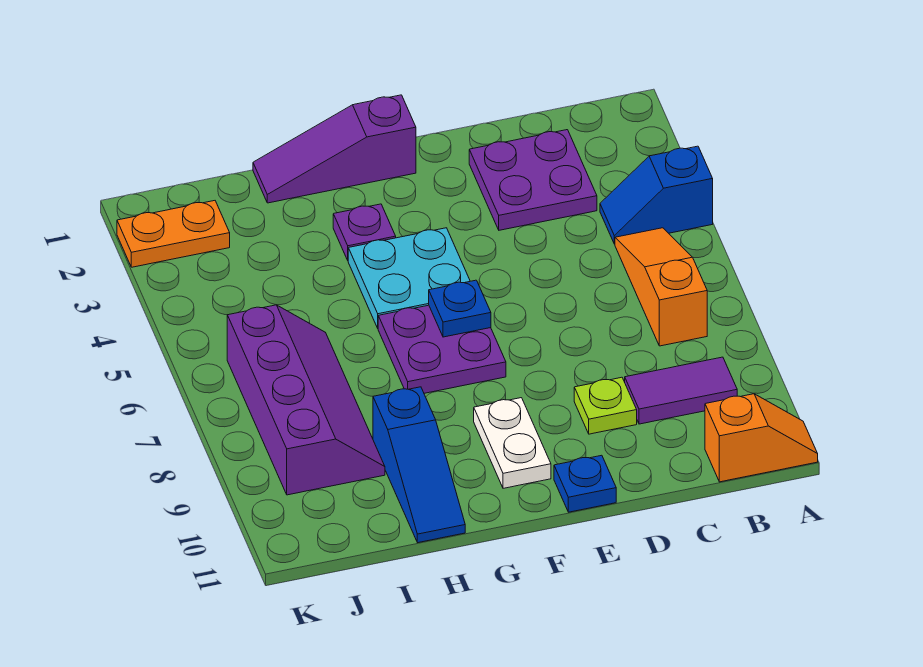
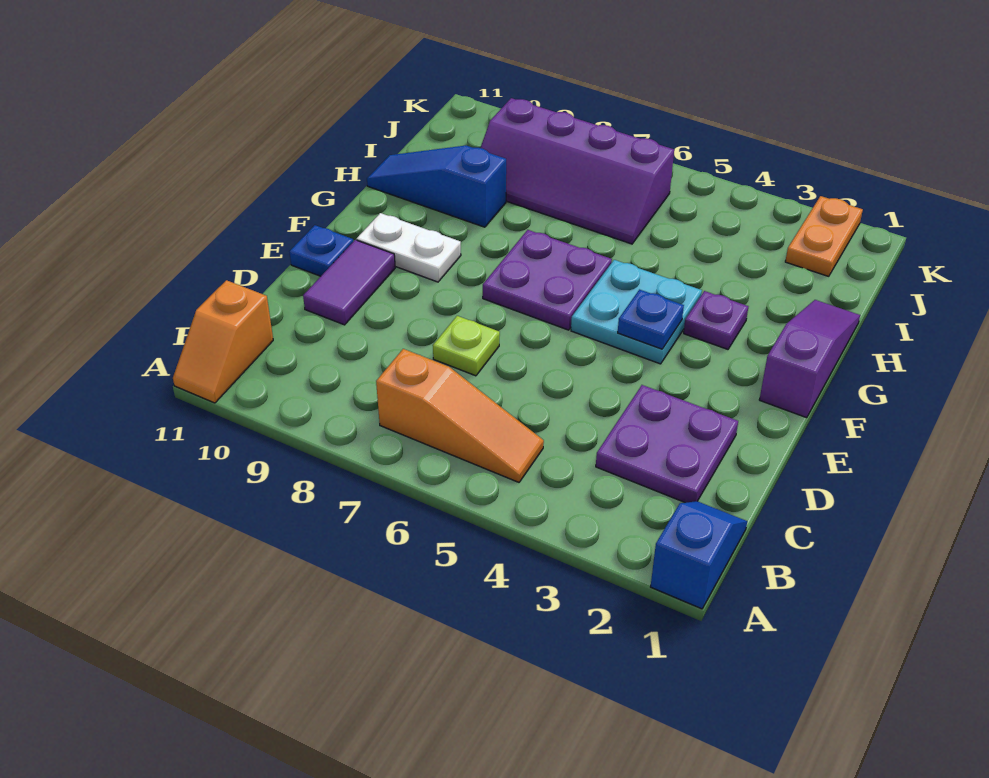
blue 1x2 slope [600,146,713,244] -> blue 1x2 slope moved to [651,501,747,609]
purple 1x2 tile [625,357,737,424] -> purple 1x2 tile moved to [303,240,395,325]
lime 1x1 plate [574,377,637,434] -> lime 1x1 plate moved to [433,316,500,376]
blue 1x1 plate [429,280,491,337] -> blue 1x1 plate moved to [618,290,684,349]

